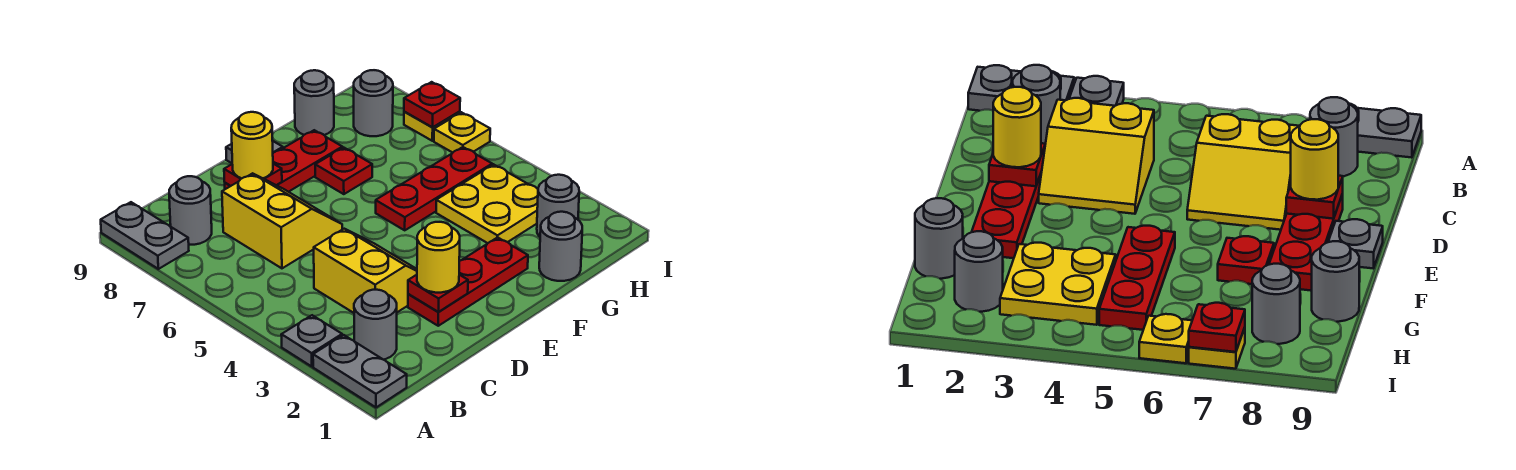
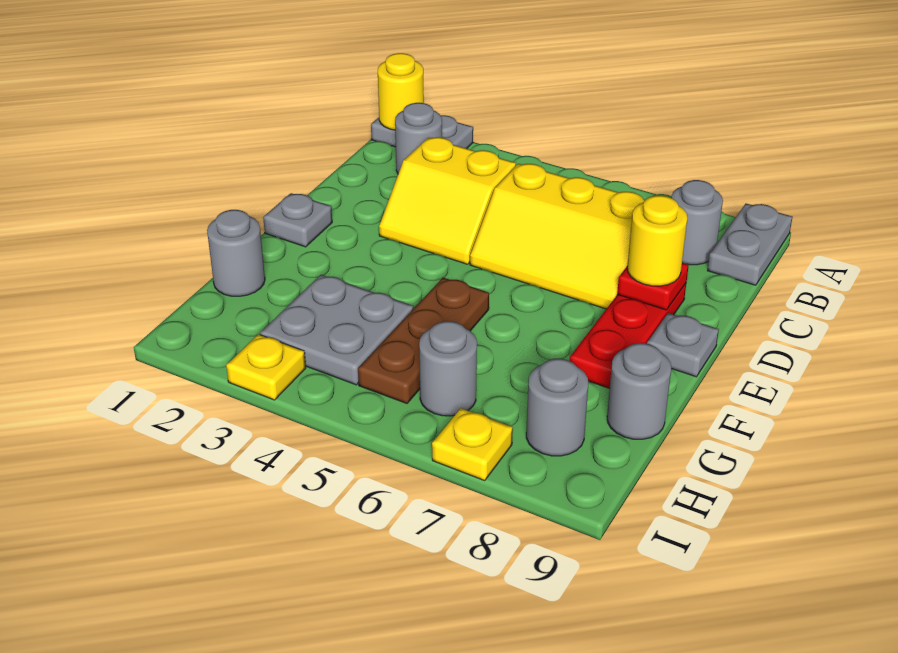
grey 1x1 plate [281,315,342,366] -> grey 1x1 plate moved to [263,193,332,247]
grey 1x2 plate [101,202,189,269] -> grey 1x2 plate turned to [707,204,792,285]
yellow 2x2 slope [222,173,342,268] -> yellow 2x3 slope [470,164,645,309]
red 1x3 plate [408,237,528,326] -> none
red 1x1 plate [408,275,468,312] -> none
yellow 1x1 round brick [417,222,460,293] -> yellow 1x1 round brick moved to [378,53,424,130]
red 1x3 plate [376,147,492,230] -> brown 1x3 plate [358,278,489,403]
red 1x1 plate [315,148,372,194] -> none
yellow 2x2 plate [436,164,538,243] -> grey 2x2 plate [260,275,413,385]
grey 1x1 round brick [537,175,579,237] -> grey 1x1 round brick moved to [419,321,477,416]
yellow 1x1 plate [434,112,490,153] -> yellow 1x1 plate moved to [226,334,306,400]
red 1x1 plate [404,82,460,127] -> none

